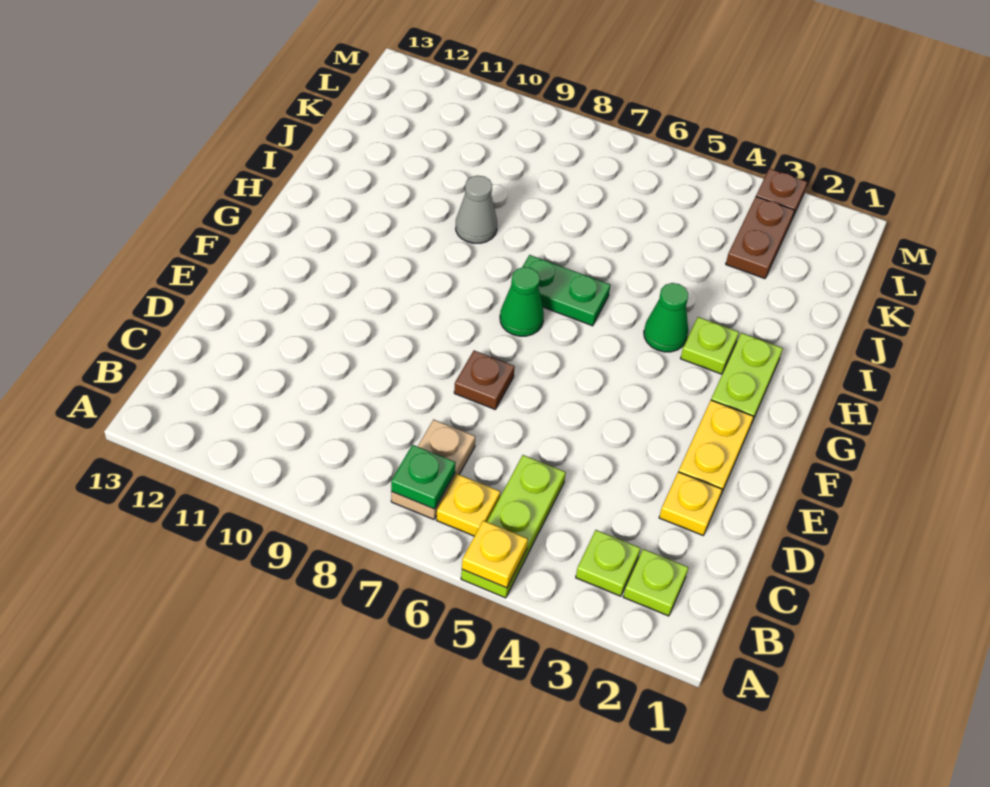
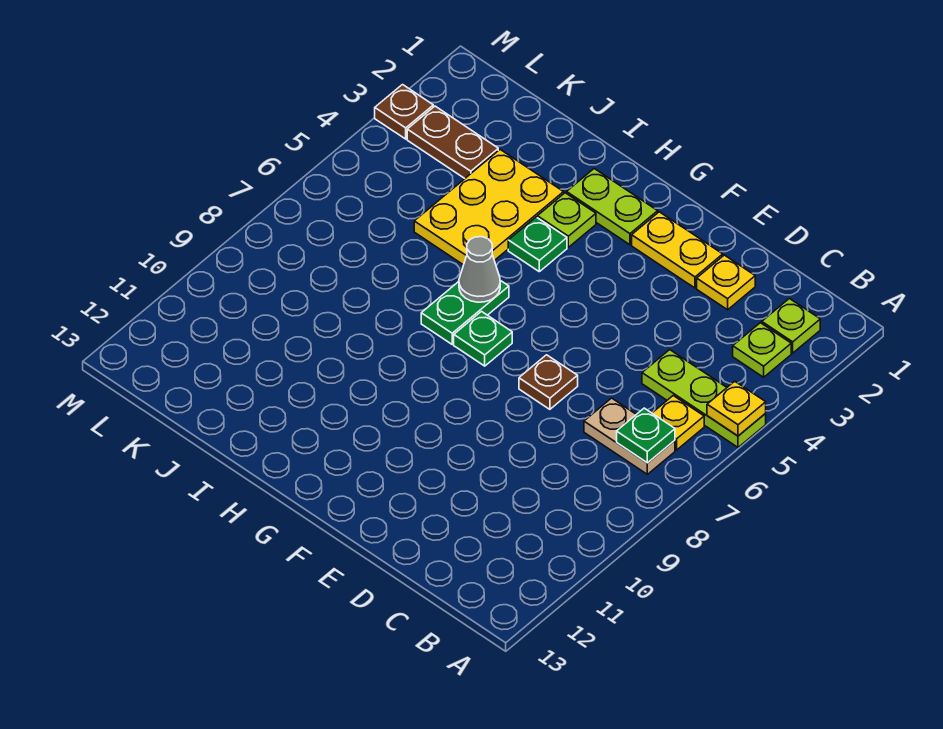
green 1x1 cone [500,267,544,336] -> green 1x1 plate [454,312,512,366]
green 1x1 cone [644,283,688,352] -> green 1x1 plate [508,217,567,272]
none -> yellow 2x3 plate [414,150,564,265]
grey 1x1 cone [456,176,497,243] -> grey 1x1 cone moved to [459,237,500,302]

